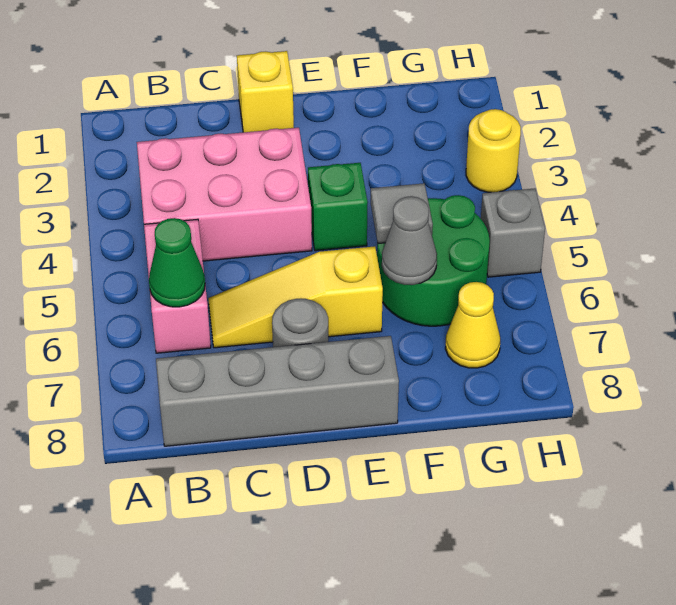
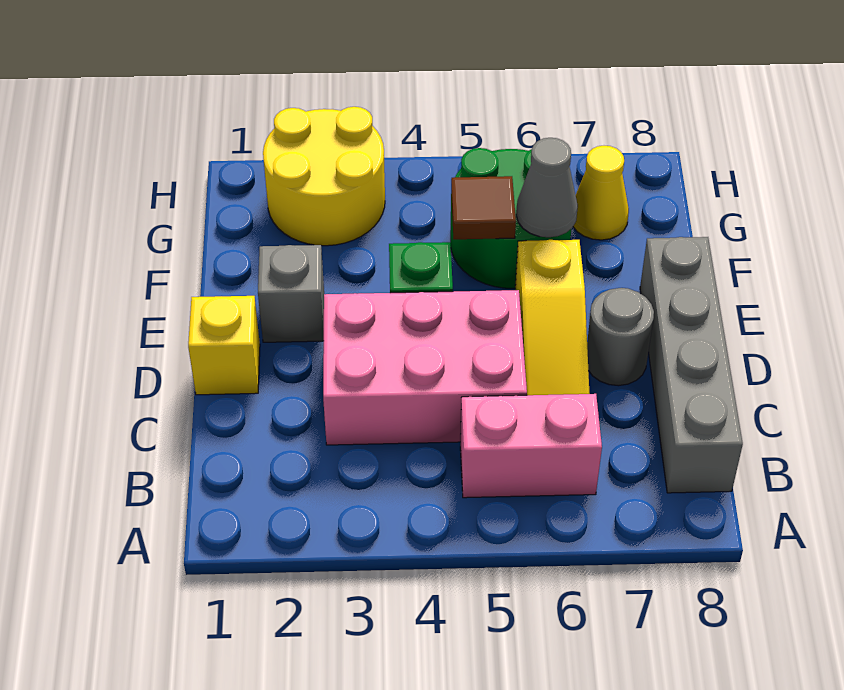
pink 2x3 brick [137,128,312,261] -> pink 2x3 brick turned to [323,290,527,445]
green 1x1 cone [149,218,205,307] -> none
grey 1x1 tile [371,183,433,244] -> brown 1x1 tile [451,176,516,239]
yellow 1x1 round brick [466,109,521,192] -> yellow 2x2 round brick [263,107,385,246]
grey 1x1 brick [481,188,545,277] -> grey 1x1 brick moved to [258,245,324,342]

